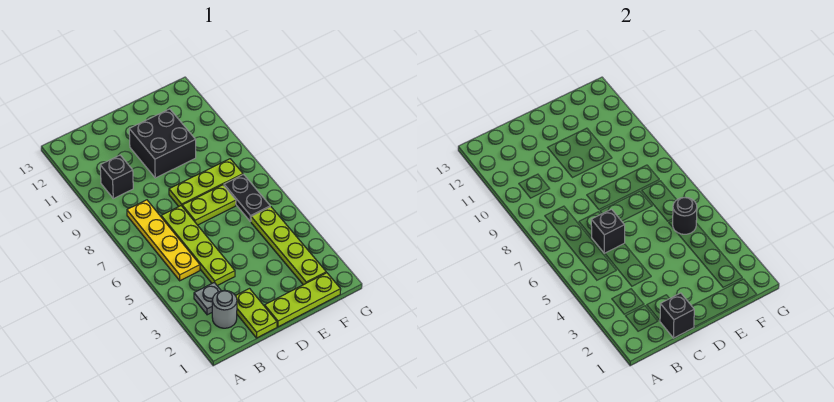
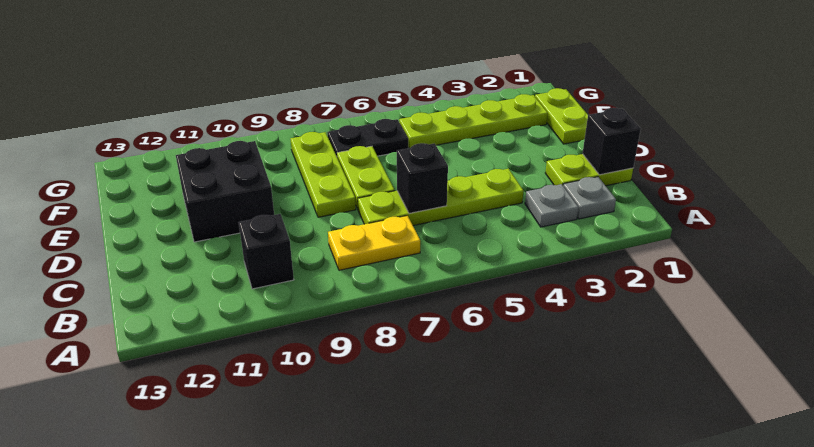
grey 1x1 round brick [212,291,237,328] -> grey 1x1 plate [563,177,616,219]
yellow 1x4 plate [127,200,200,281] -> yellow 1x2 plate [328,216,420,270]
lime 1x3 plate [265,273,341,327] -> lime 1x2 plate [535,88,588,144]
black 1x1 round brick [673,197,697,234] -> none

